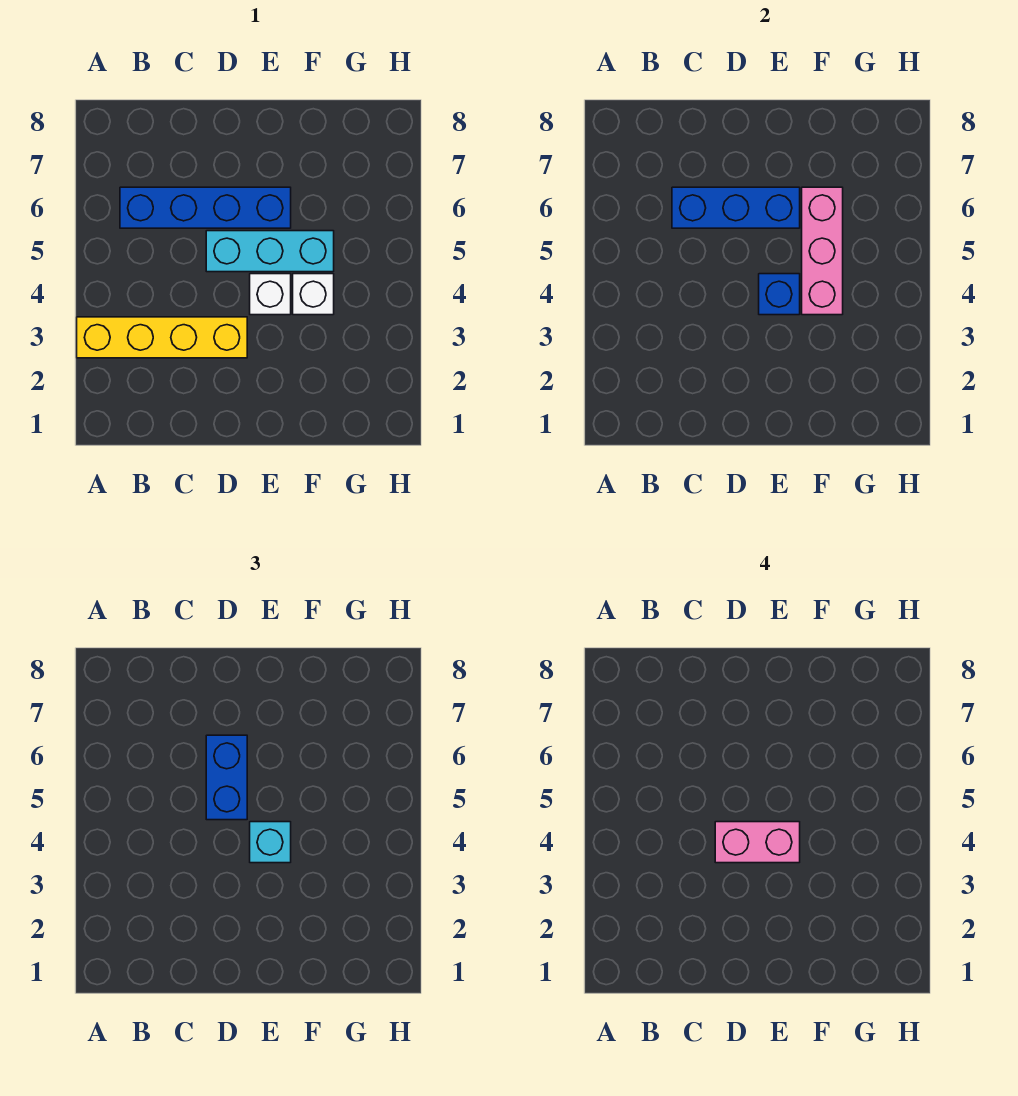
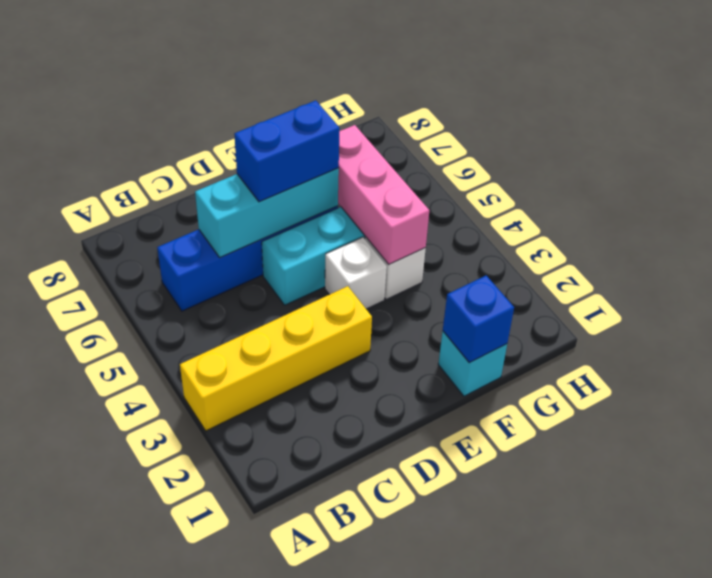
blue 1x3 brick [672,187,800,228] -> cyan 1x3 brick [195,168,339,258]
pink 1x2 brick [715,822,800,863] -> none
blue 1x2 brick [206,735,247,820] -> blue 1x2 brick turned to [234,100,340,202]
blue 1x1 brick [759,274,800,315] -> blue 1x1 brick moved to [443,276,514,363]
cyan 1x1 brick [250,822,291,863] -> cyan 1x1 brick moved to [438,331,507,396]

